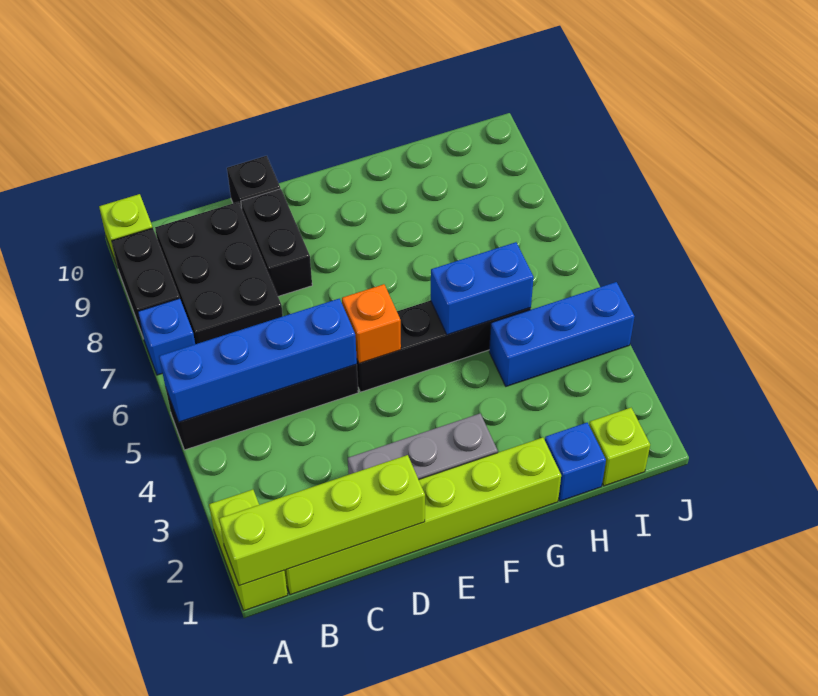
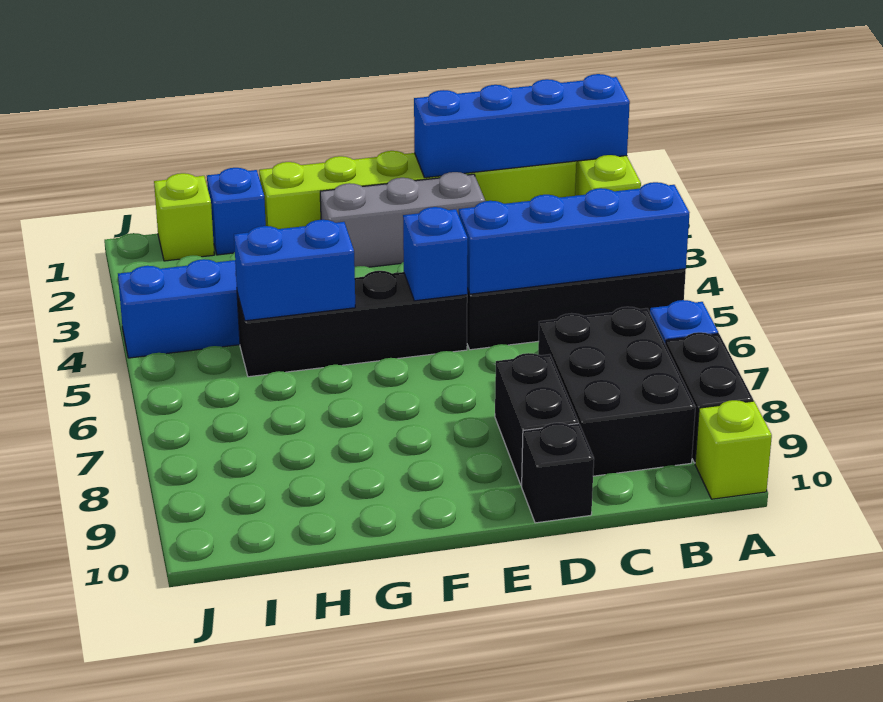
lime 1x4 brick [219,455,425,586] -> blue 1x4 brick [414,74,630,178]
orange 1x1 brick [342,284,401,363] -> blue 1x1 brick [403,207,468,301]

